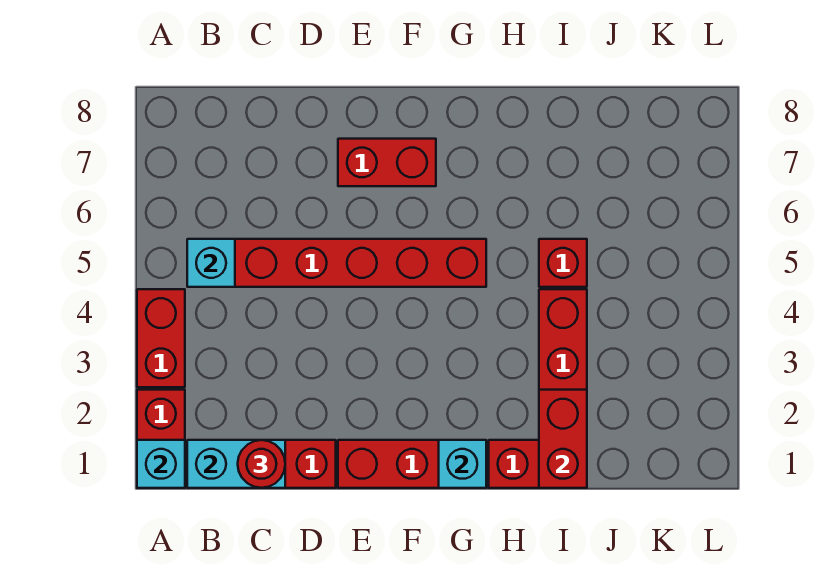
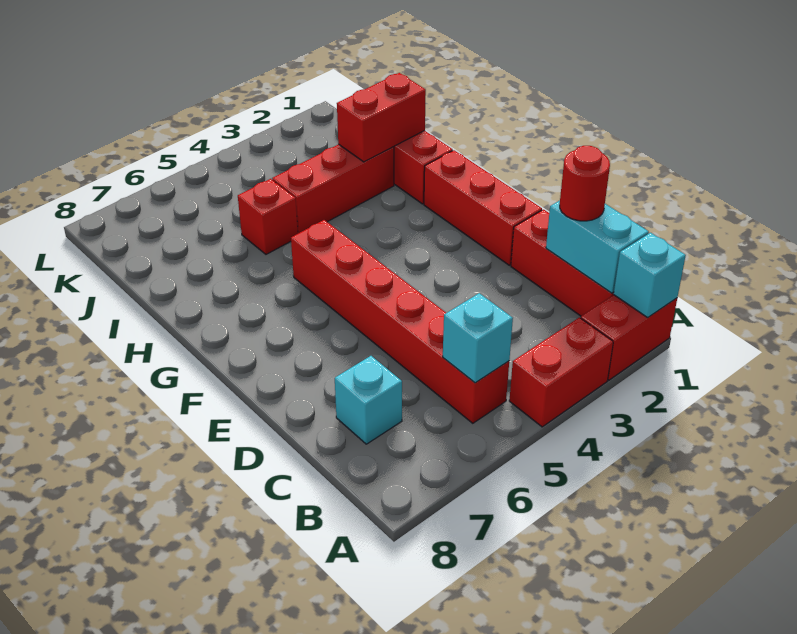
red 1x2 brick [338,139,436,186] -> none
cyan 1x1 brick [439,440,486,488] -> cyan 1x1 brick moved to [335,356,402,444]

